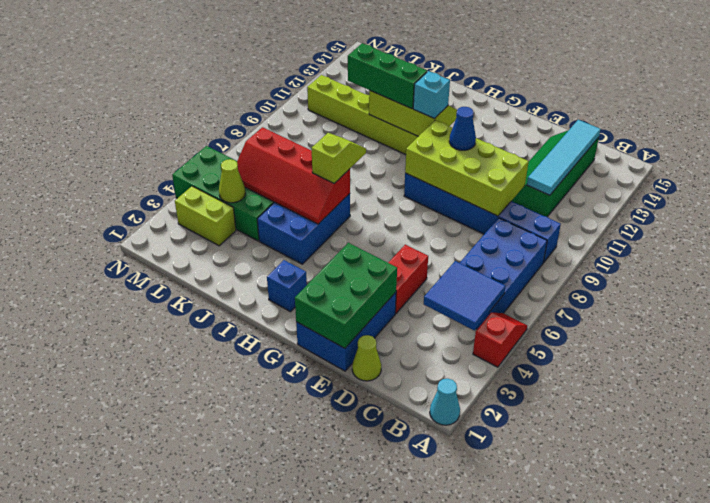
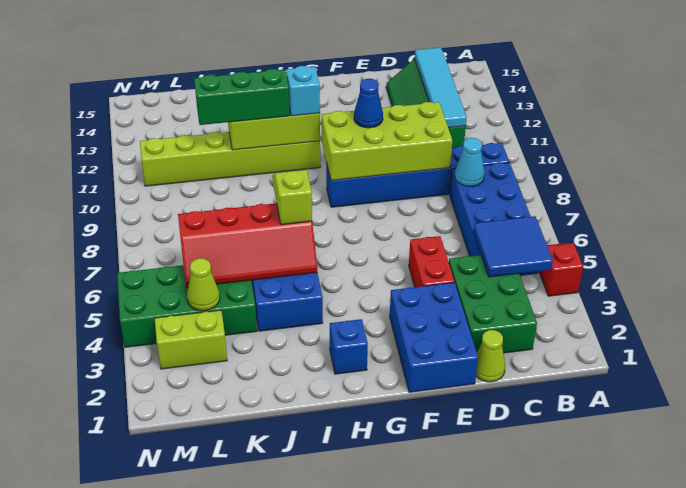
cyan 1x1 cone [430,379,460,425] -> cyan 1x1 cone moved to [455,138,485,186]
green 2x3 brick [295,243,397,348] -> green 2x3 brick moved to [449,255,537,353]

